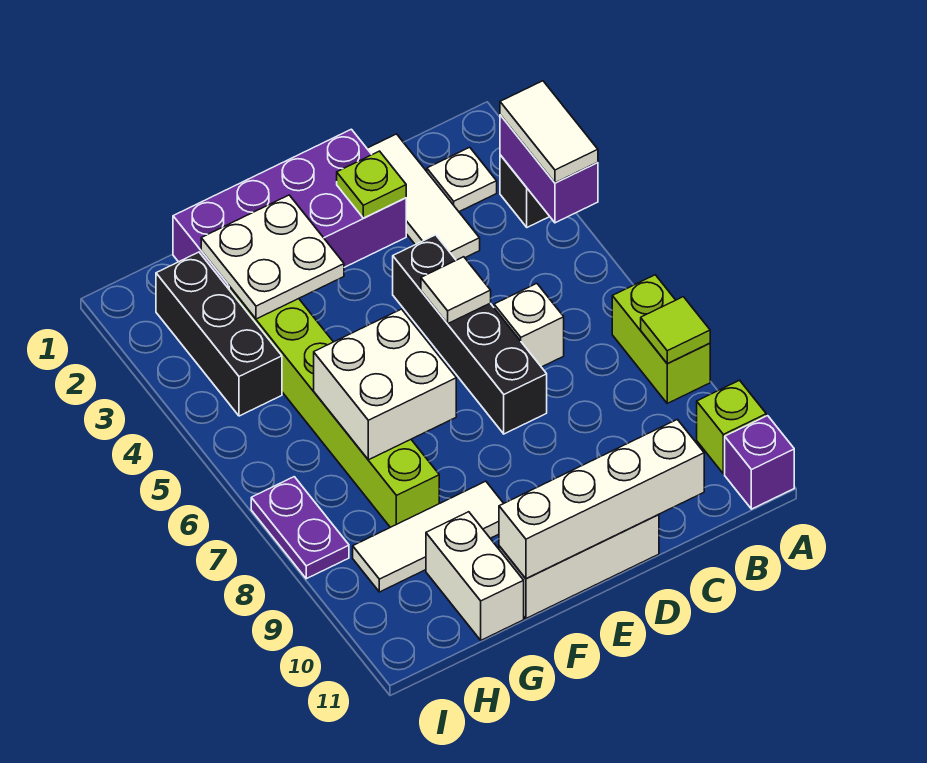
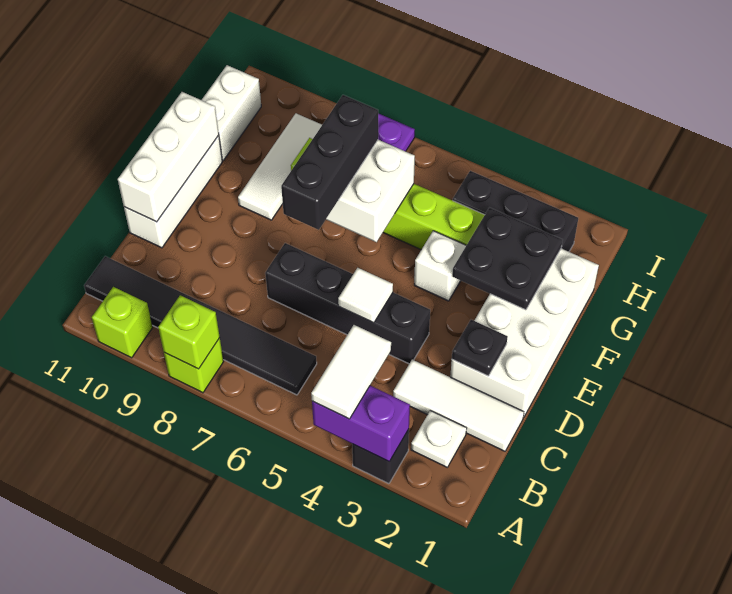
white 1x2 tile [500,81,598,183] -> white 1x2 tile turned to [311,325,391,419]
lime 1x2 brick [612,275,710,403] -> lime 1x1 brick [164,338,224,393]
lime 1x1 tile [641,297,710,363] -> lime 1x1 brick [158,295,220,369]
purple 1x1 brick [725,416,794,509] -> none
none -> black 1x6 tile [84,256,317,395]
white 1x1 brick [494,284,564,367] -> white 1x1 brick moved to [414,231,466,301]
white 1x4 brick [499,419,704,579] -> white 1x3 brick [118,92,219,222]
purple 2x4 brick [173,129,406,289] -> white 2x4 brick [450,248,599,418]
lime 1x1 plate [337,151,406,218] -> black 1x1 plate [452,320,508,376]
none -> black 1x3 brick [281,95,378,230]
white 2x2 plate [201,195,344,319] -> black 2x2 plate [452,208,562,310]
white 1x2 brick [426,512,524,640] -> white 1x2 brick turned to [202,65,261,160]

